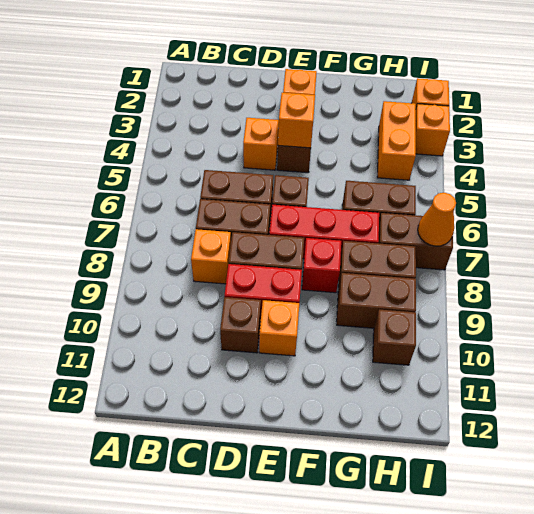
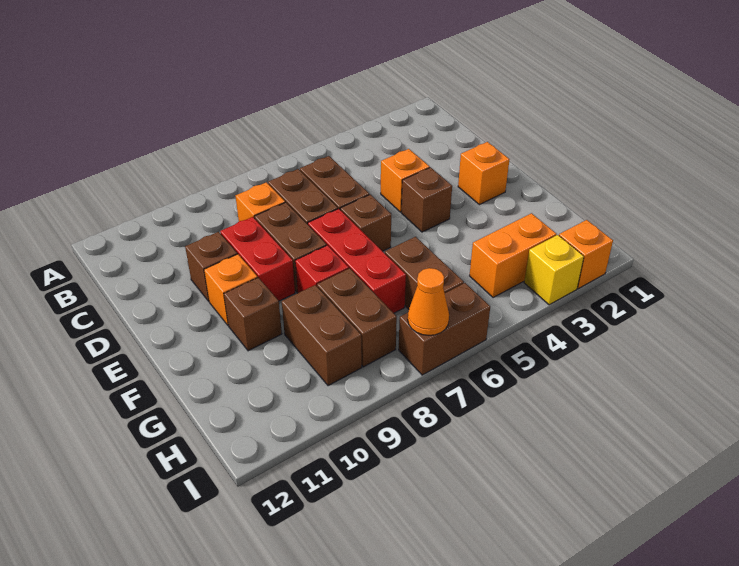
orange 1x1 brick [278,93,315,148] -> none
brown 1x2 brick [378,213,453,270] -> brown 1x2 brick turned to [399,283,490,375]
brown 1x1 brick [373,310,416,365] -> brown 1x1 brick moved to [224,278,282,351]
orange 1x1 brick [416,104,450,156] -> yellow 1x1 brick [524,235,584,305]

